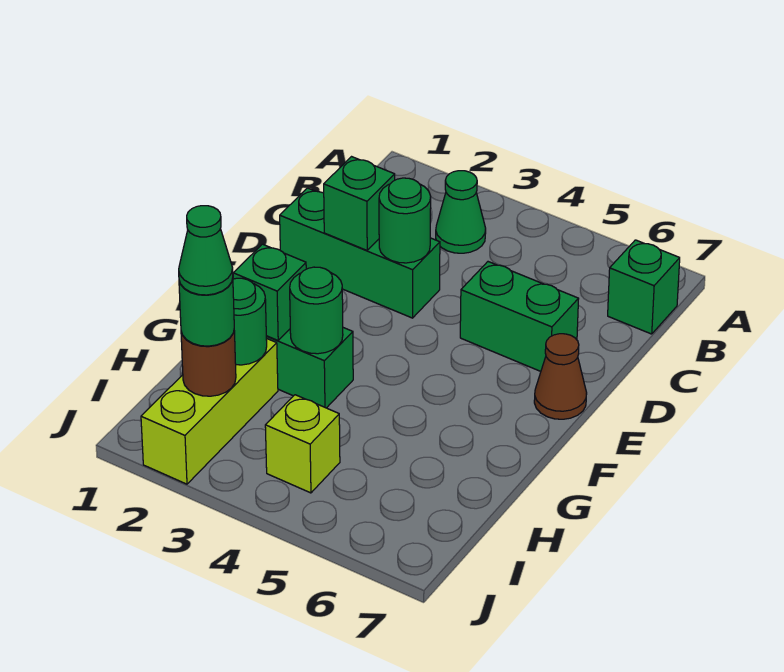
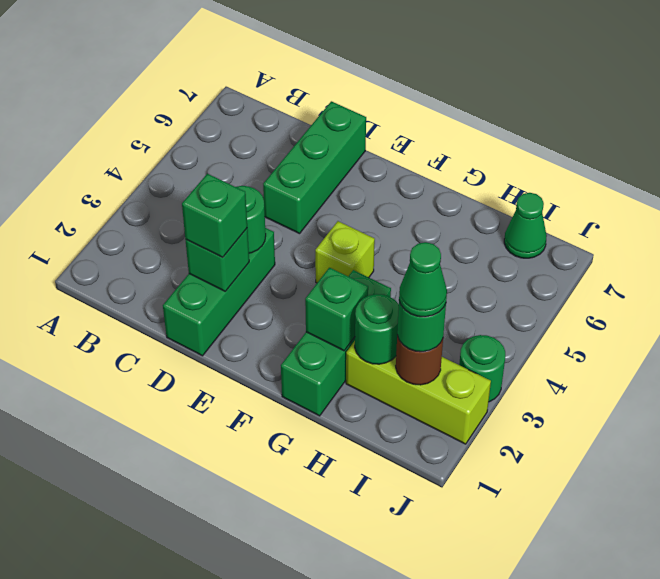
green 1x1 cone [436,171,486,253] -> green 1x1 cone moved to [504,193,547,258]
green 1x1 brick [608,240,680,334] -> green 1x1 brick moved to [182,174,247,257]
green 1x2 brick [460,262,578,371] -> green 1x3 brick [263,101,366,234]
brown 1x1 cone [534,334,587,419] -> none
green 1x1 round brick [290,267,343,354] -> green 1x1 round brick moved to [459,335,505,402]
lime 1x1 brick [265,395,340,493] -> lime 1x1 brick moved to [315,221,375,283]

